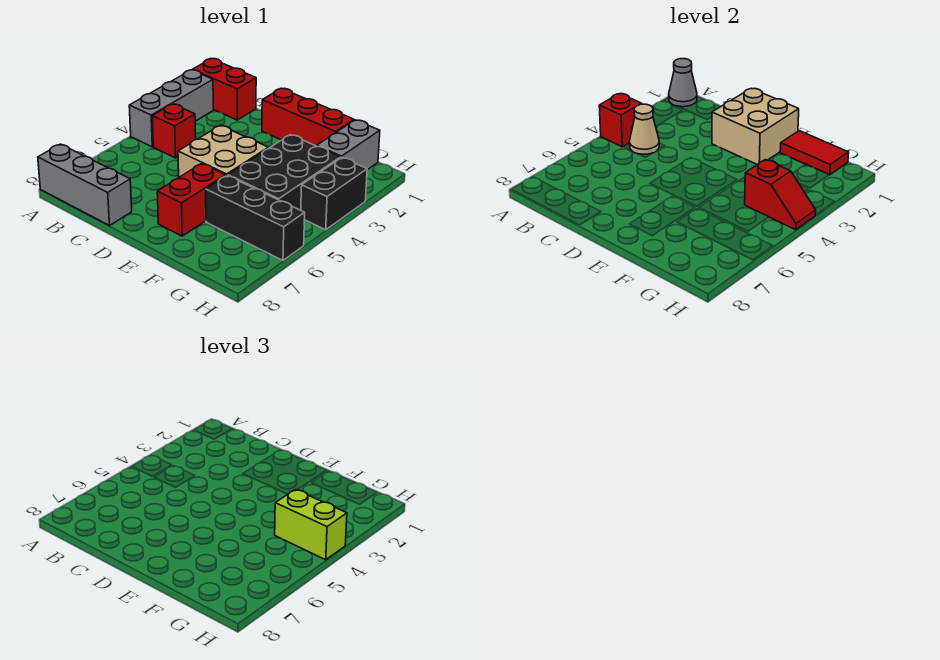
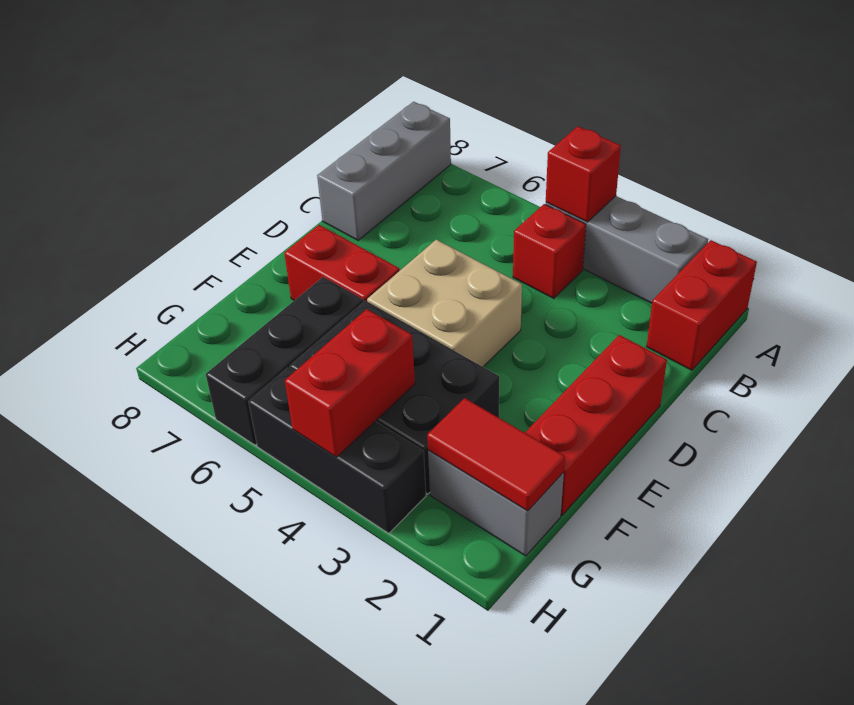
grey 1x1 cone [669,59,697,107] -> none
tan 1x1 cone [630,104,659,154] -> none
tan 2x2 brick [712,88,799,165] -> none
red 1x2 tile [780,131,849,175] -> red 1x2 tile turned to [427,398,565,511]
red 1x2 slope [745,160,816,230] -> red 1x2 brick [285,309,415,457]
lime 1x2 brick [275,490,347,560] -> none
black 1x2 brick [301,158,367,230] -> black 1x3 brick [248,367,426,533]

